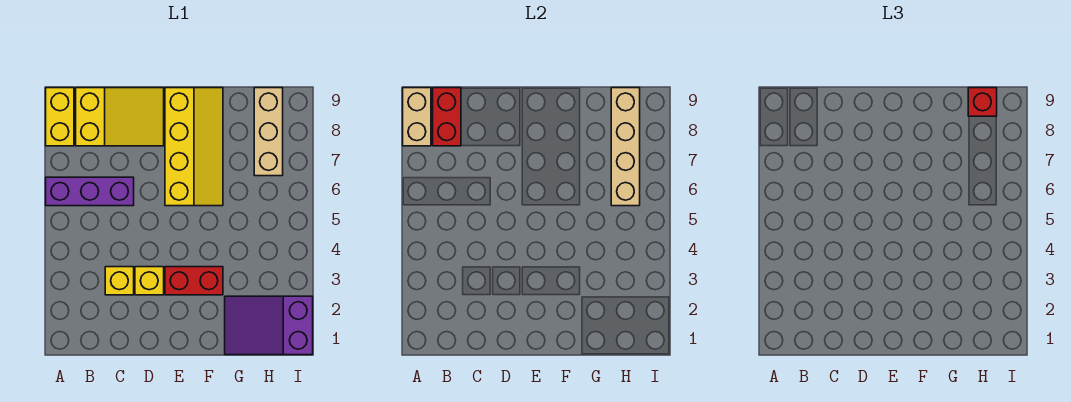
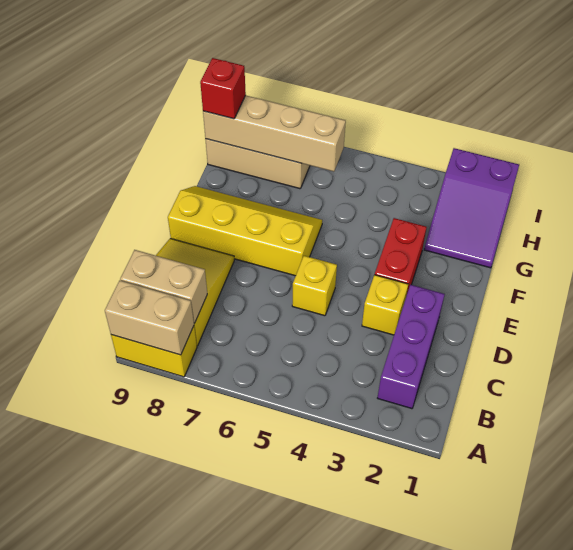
purple 1x3 brick [46,177,134,206] -> purple 1x3 brick moved to [378,285,445,409]
red 1x2 brick [433,88,461,146] -> tan 1x2 brick [120,250,207,323]
yellow 1x1 brick [105,267,134,295] -> yellow 1x1 brick moved to [292,256,337,316]

